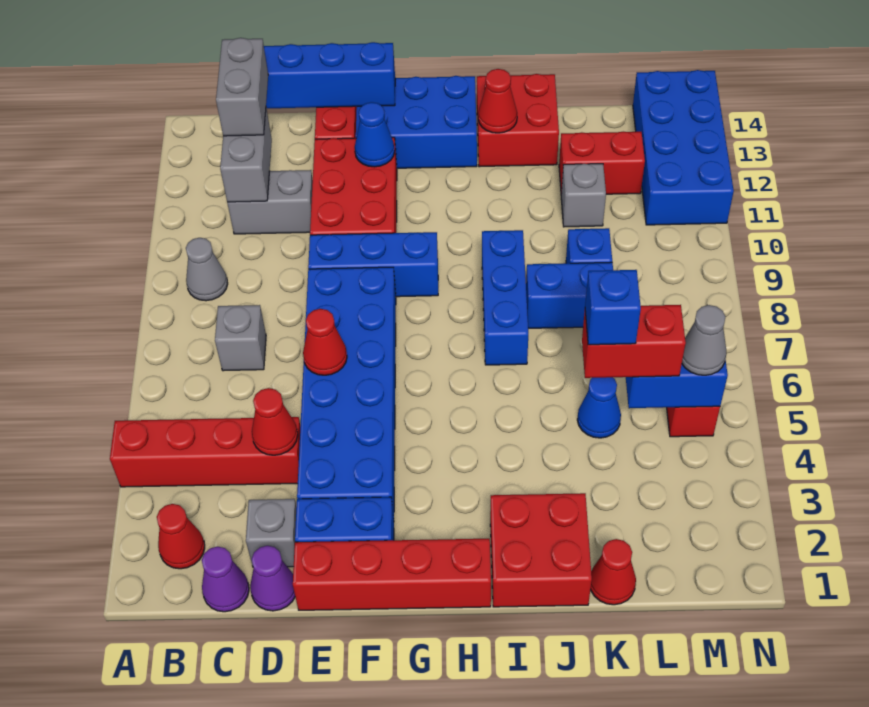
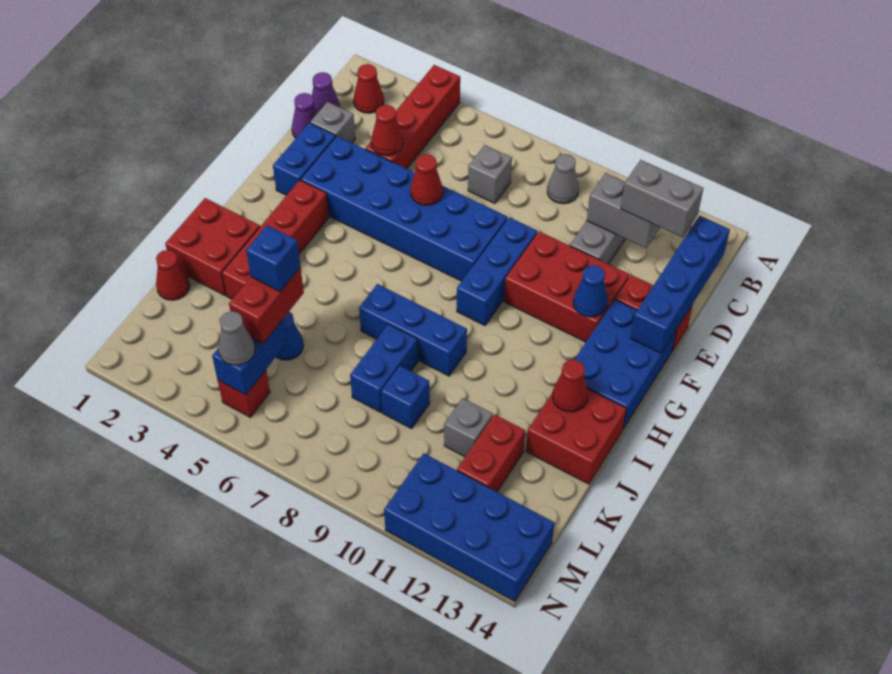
red 1x4 brick [293,539,491,610] -> red 1x4 brick moved to [222,180,329,299]

